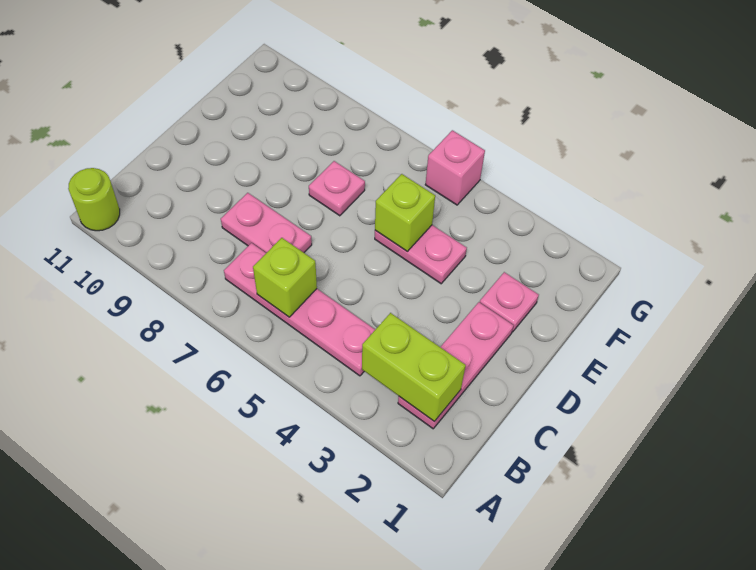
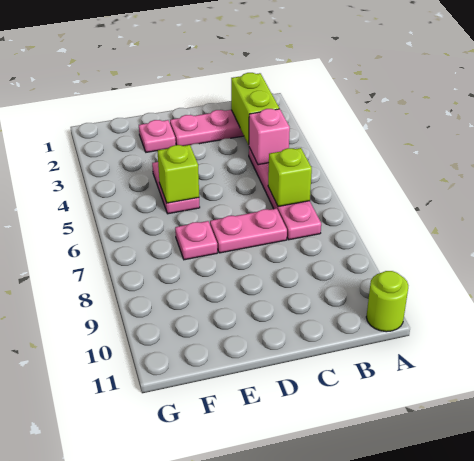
pink 1x2 plate [221,193,312,253] -> pink 1x2 plate turned to [210,208,287,253]
pink 1x1 brick [425,130,485,205] -> pink 1x1 brick moved to [249,109,290,165]

